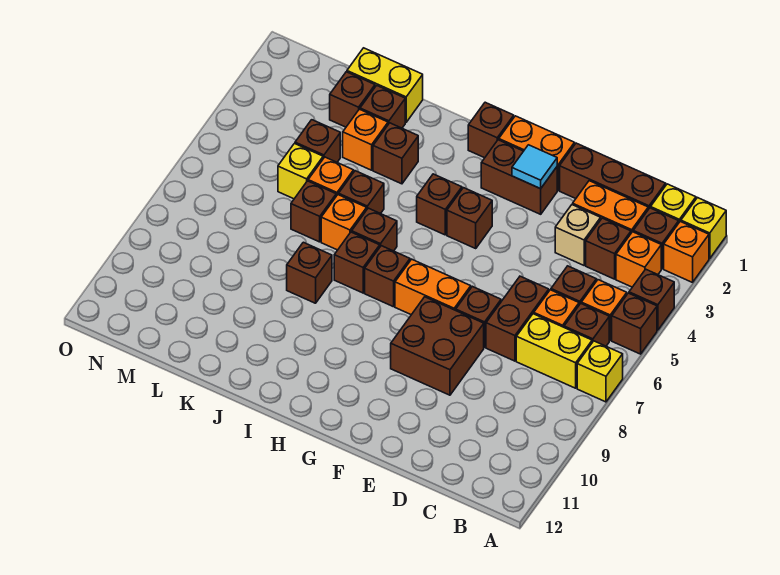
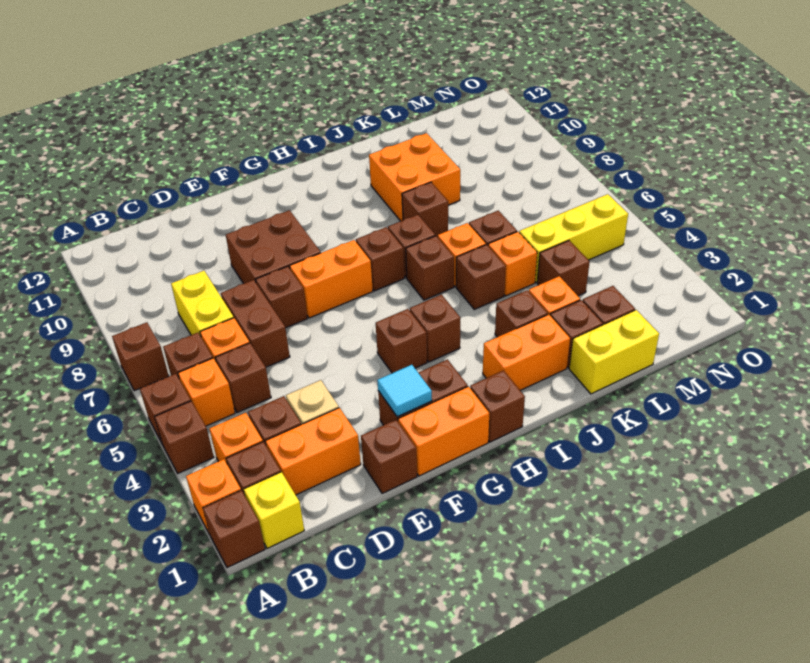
yellow 1x1 brick [681,198,726,259] -> brown 1x1 brick [203,490,265,568]
yellow 1x1 brick [577,341,623,402] -> brown 1x1 brick [112,322,169,391]
yellow 1x2 brick [516,314,592,388] -> yellow 1x2 brick turned to [171,271,234,336]
brown 1x3 brick [560,143,666,209] -> brown 1x1 brick [361,420,417,494]
none -> orange 1x2 brick [483,314,570,390]
none -> orange 2x2 brick [369,133,460,221]
yellow 1x1 brick [278,144,323,199] -> yellow 1x3 brick [519,194,628,283]

